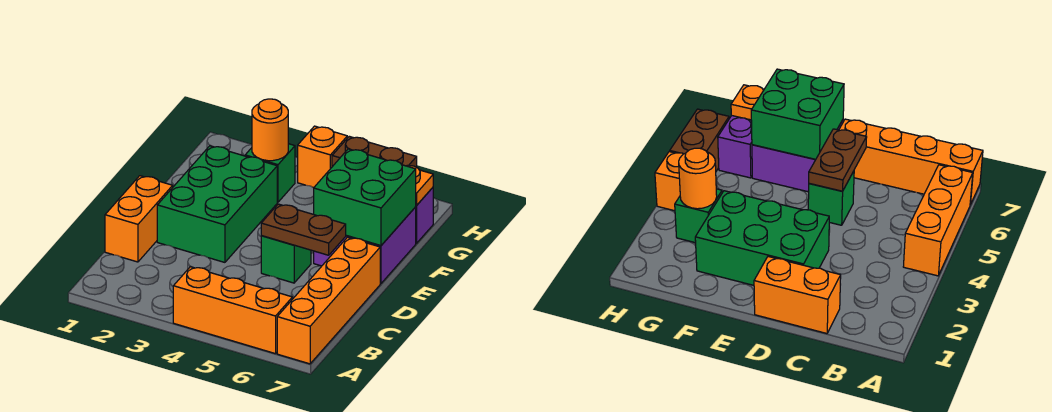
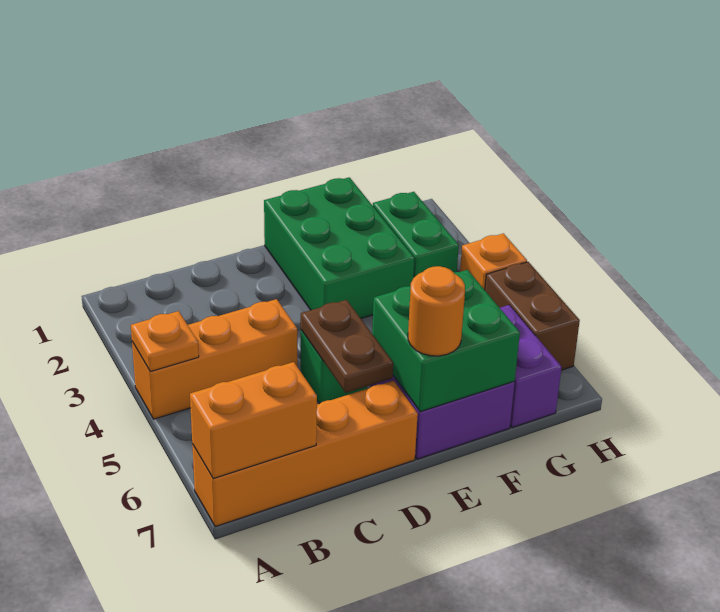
orange 1x3 brick [173,267,292,354] -> orange 1x3 brick turned to [132,299,297,419]
orange 1x2 brick [105,176,173,262] -> orange 1x2 brick moved to [190,362,317,479]
green 2x3 brick [157,146,277,262] -> green 2x3 brick turned to [264,177,414,318]
green 1x1 brick [245,144,295,202] -> green 1x2 brick [373,192,459,278]
orange 1x1 round brick [252,99,288,161] -> orange 1x1 round brick moved to [408,266,465,356]
orange 1x1 plate [407,165,433,206] -> orange 1x1 plate moved to [131,311,199,372]

